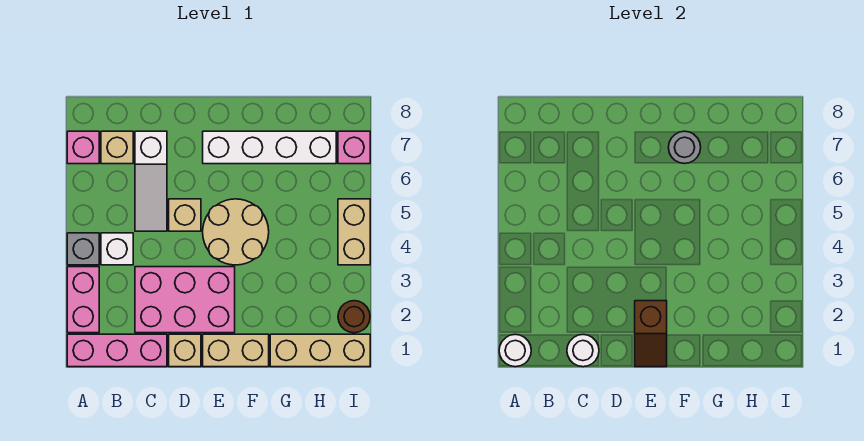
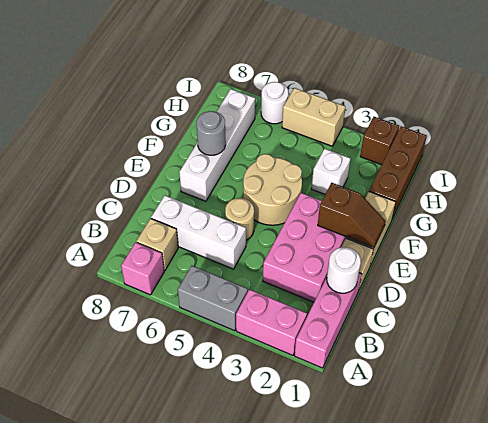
white 1x1 round brick [499,334,531,367] -> white 1x1 round brick moved to [261,82,288,124]
grey 1x1 brick [67,233,99,265] -> grey 1x2 brick [178,266,248,331]
white 1x1 brick [101,233,133,265] -> white 1x1 brick moved to [312,149,350,194]
white 1x3 slope [135,131,167,231] -> white 1x3 brick [151,195,246,269]
tan 1x1 brick [169,199,201,231] -> tan 1x1 round brick [225,198,254,240]
tan 1x3 brick [270,334,370,367] -> brown 1x3 brick [369,126,427,219]
brown 1x1 round brick [338,301,370,333] -> brown 1x1 brick [360,117,399,165]
pink 1x1 brick [338,131,370,164] -> none

